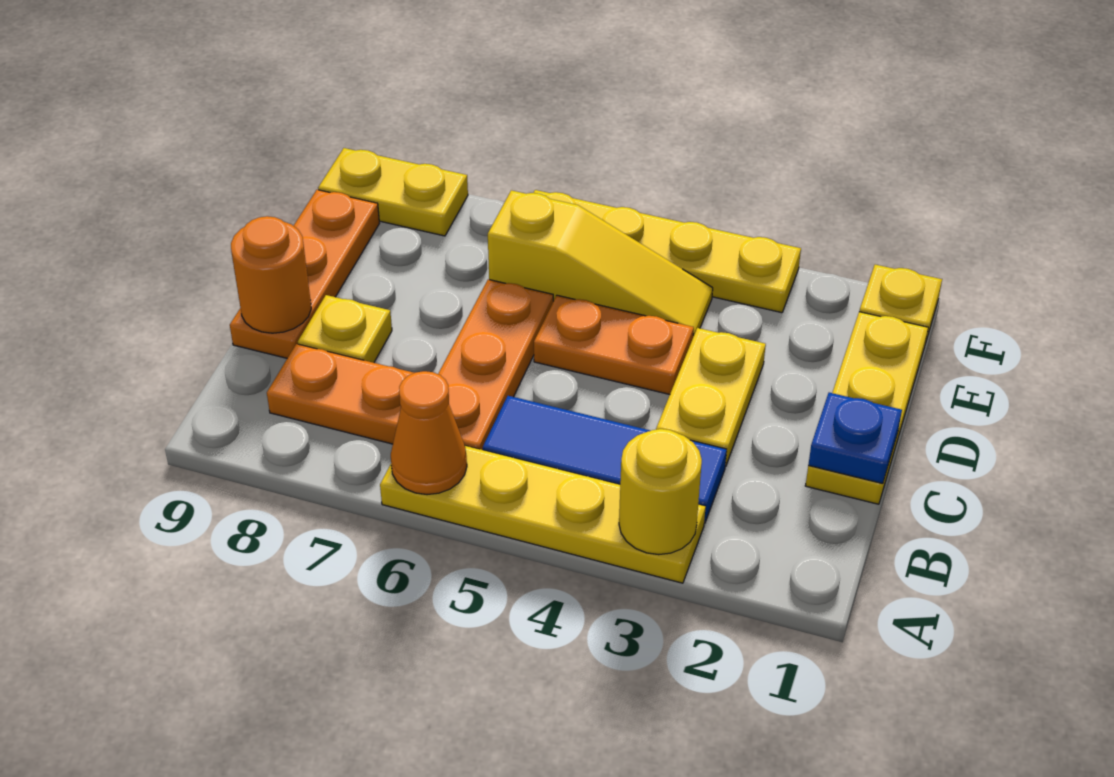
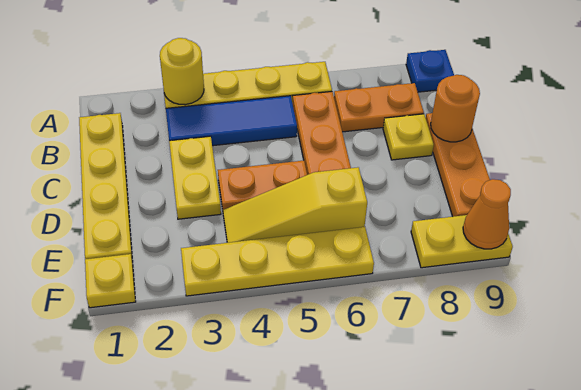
orange 1x1 cone [391,371,467,495] -> orange 1x1 cone moved to [463,179,511,249]
yellow 1x3 plate [805,312,928,504] -> yellow 1x4 plate [79,113,132,259]
blue 1x1 plate [808,393,902,484] -> blue 1x1 plate moved to [406,50,454,92]

